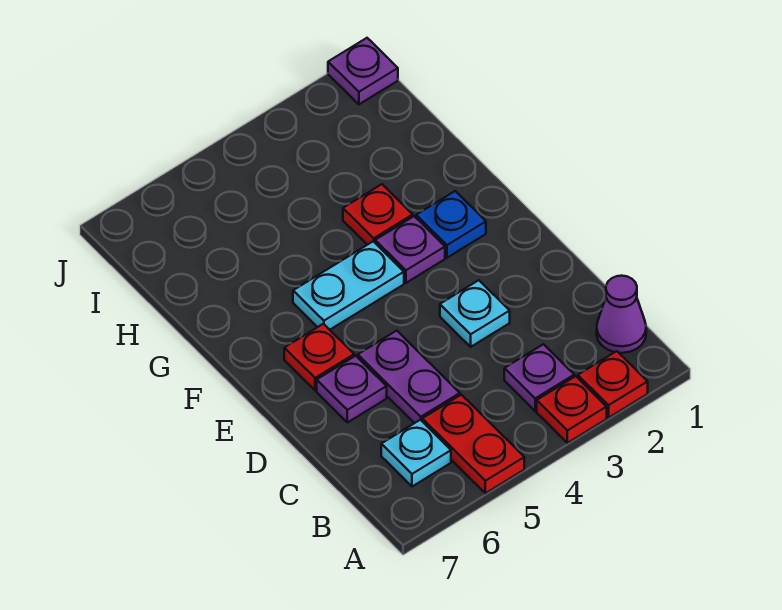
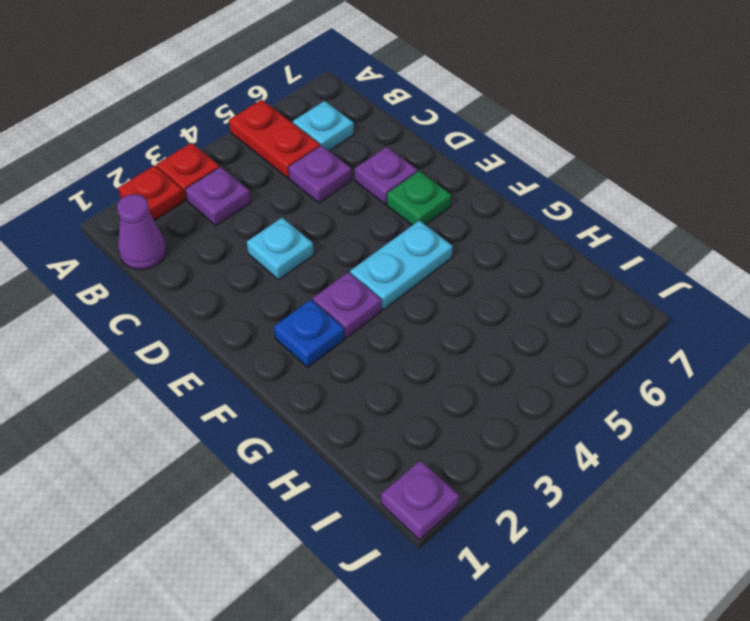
purple 1x2 plate [358,331,460,423] -> purple 1x1 plate [288,145,352,203]
red 1x1 plate [284,324,354,391] -> green 1x1 plate [387,171,451,225]
red 1x1 plate [343,184,413,245] -> none

